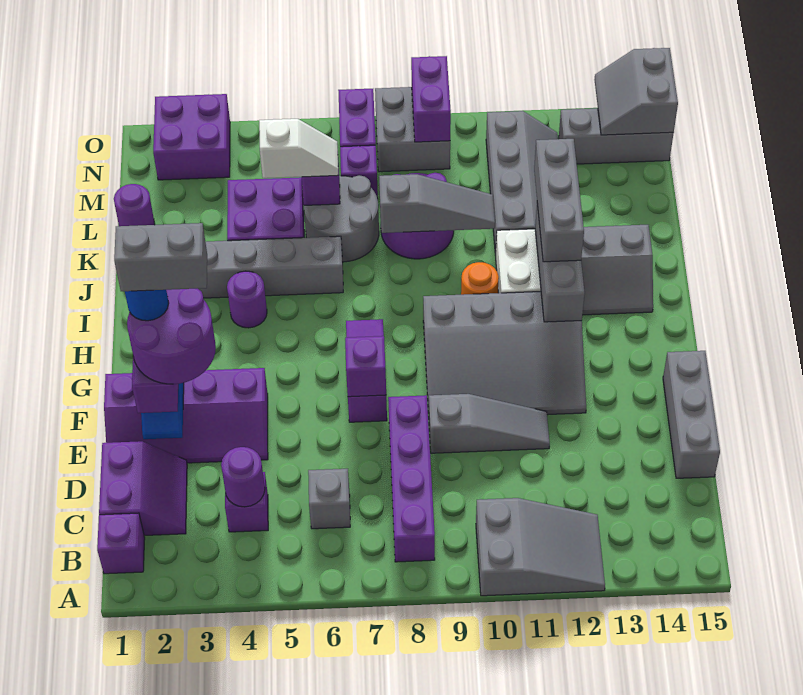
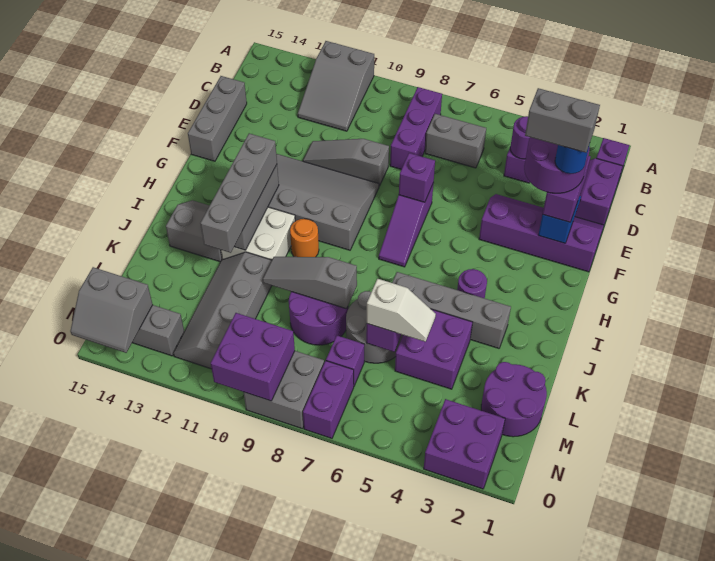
grey 2x3 slope [476,498,605,596] -> grey 2x3 slope turned to [298,41,374,131]
purple 1x4 brick [388,395,435,562] -> purple 1x3 brick [390,87,442,169]
grey 1x1 brick [308,469,350,529] -> grey 1x2 brick [425,114,486,168]
grey 1x3 brick [534,139,584,262] -> grey 1x4 brick [200,133,277,253]
purple 1x1 round brick [114,184,155,226] -> purple 2x2 round brick [481,362,547,437]
white 1x2 slope [259,119,338,178] -> white 1x2 slope turned to [367,279,436,342]
purple 1x2 brick [411,56,451,142] -> purple 2x2 brick [211,313,295,401]
grey 2x2 slope [594,48,678,135] -> grey 2x2 slope turned to [70,267,153,353]

